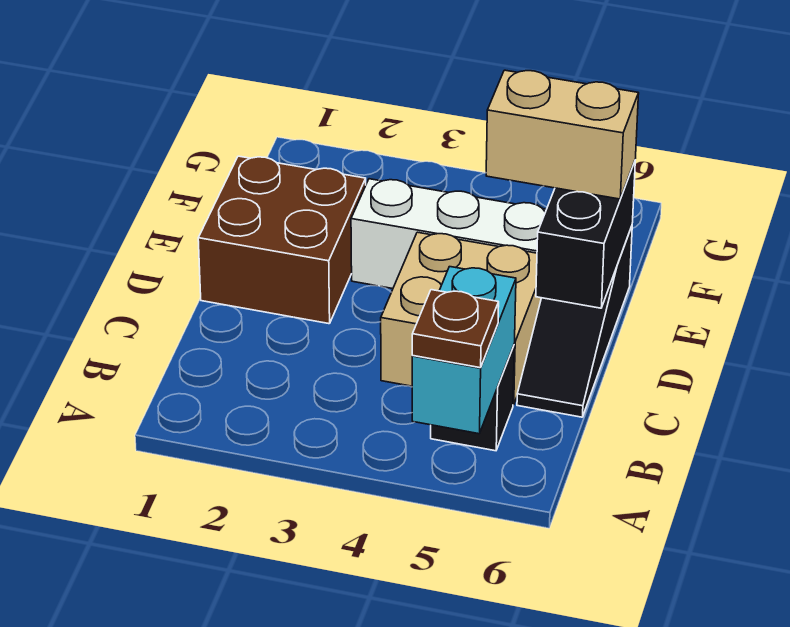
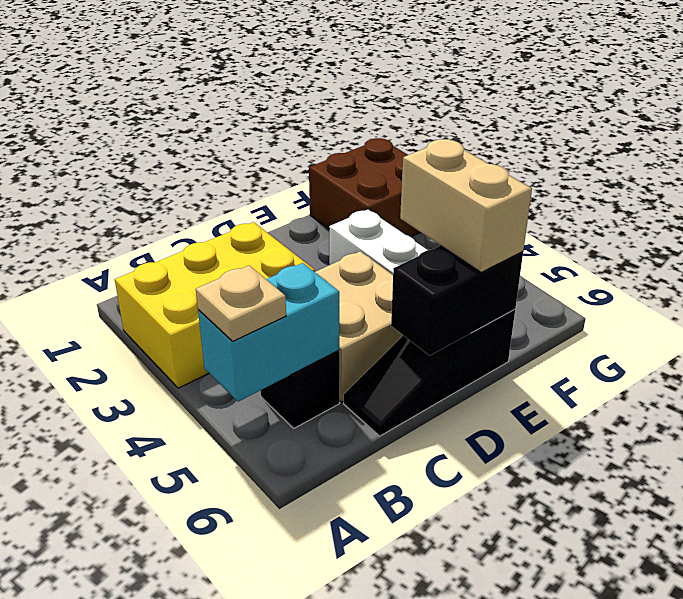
none -> yellow 2x3 brick [115,222,315,388]
brown 1x1 plate [412,290,499,368] -> tan 1x1 plate [196,266,286,341]
brown 2x2 brick [198,156,366,324] -> brown 2x2 brick moved to [309,138,421,237]

